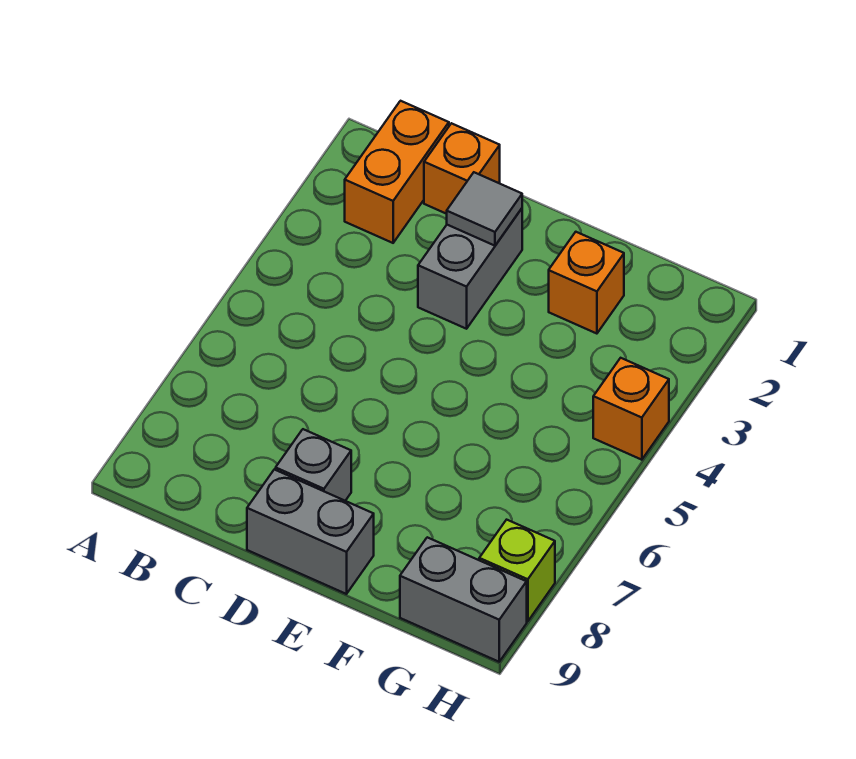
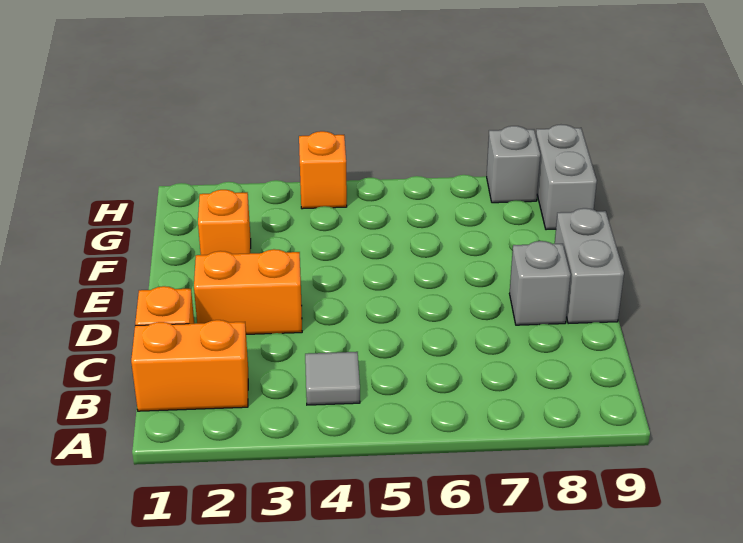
grey 1x2 brick [418,209,522,329] -> orange 1x2 brick [194,249,302,334]
grey 1x1 tile [447,172,522,246] -> grey 1x1 tile moved to [305,352,360,405]
lime 1x1 brick [479,520,555,621] -> grey 1x1 brick [487,126,540,203]

